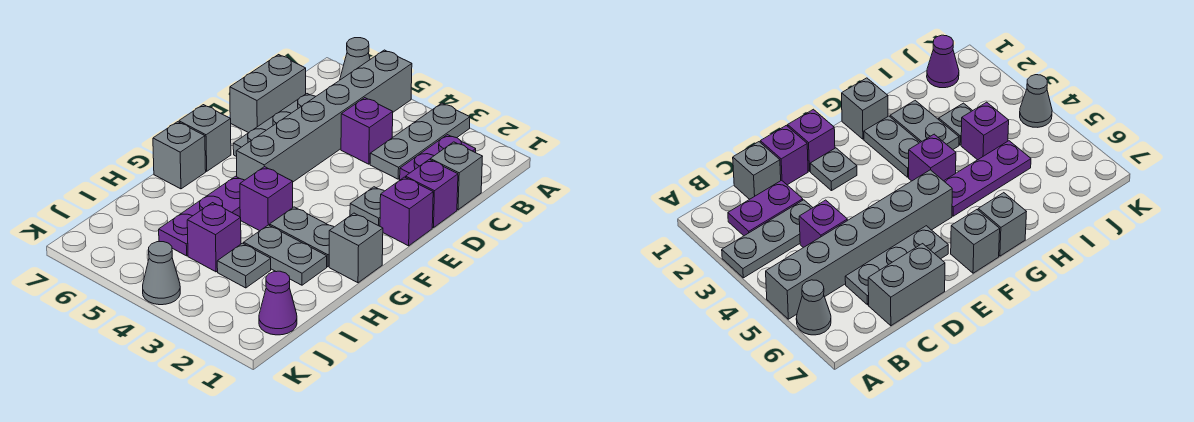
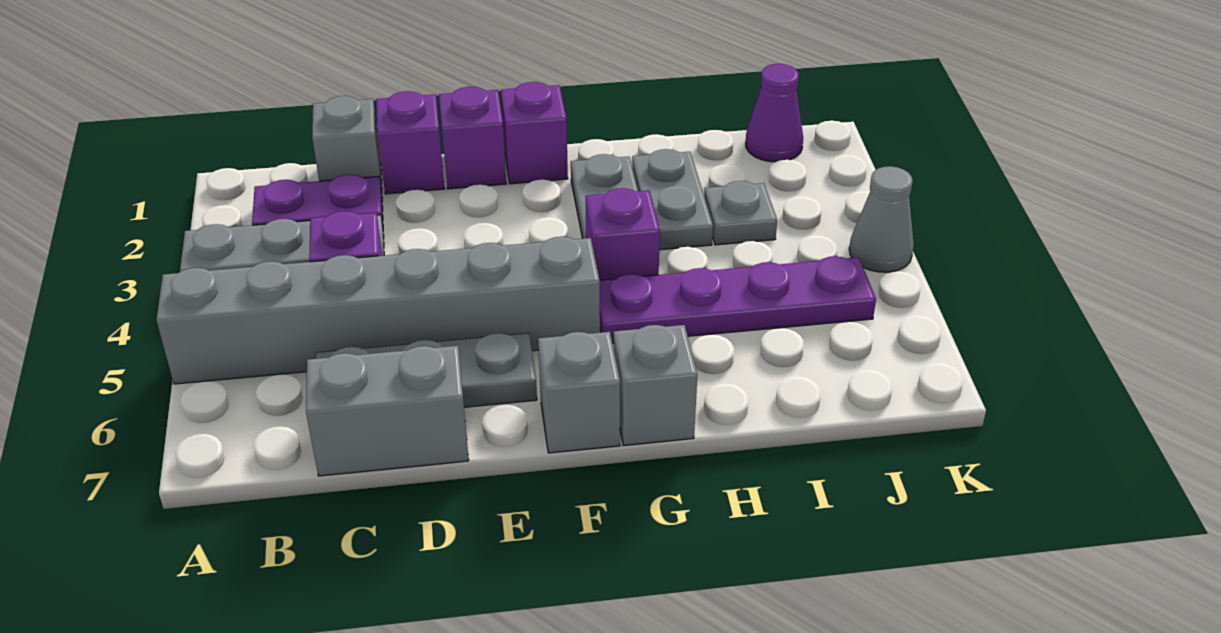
grey 1x1 cone [340,38,370,80] -> none
grey 1x1 plate [350,187,384,226] -> none
grey 1x1 brick [329,213,383,283] -> none
purple 1x3 plate [159,176,244,256] -> purple 1x4 plate [600,256,876,343]
purple 1x1 brick [187,203,241,272] -> purple 1x1 brick moved to [501,82,568,184]

